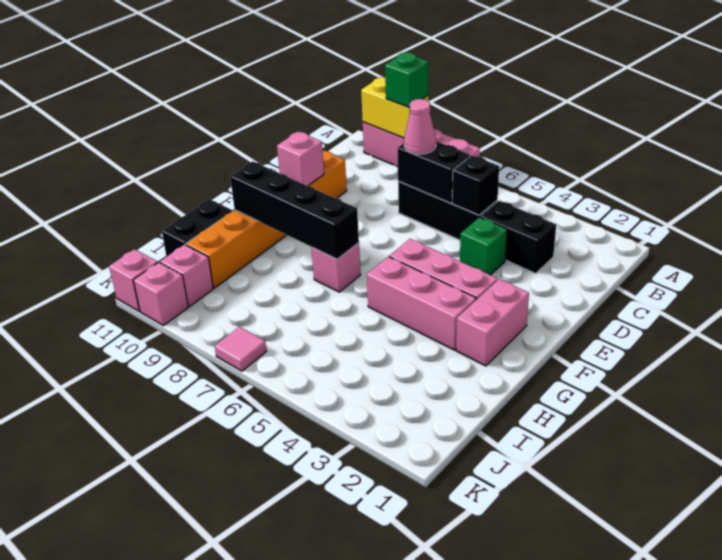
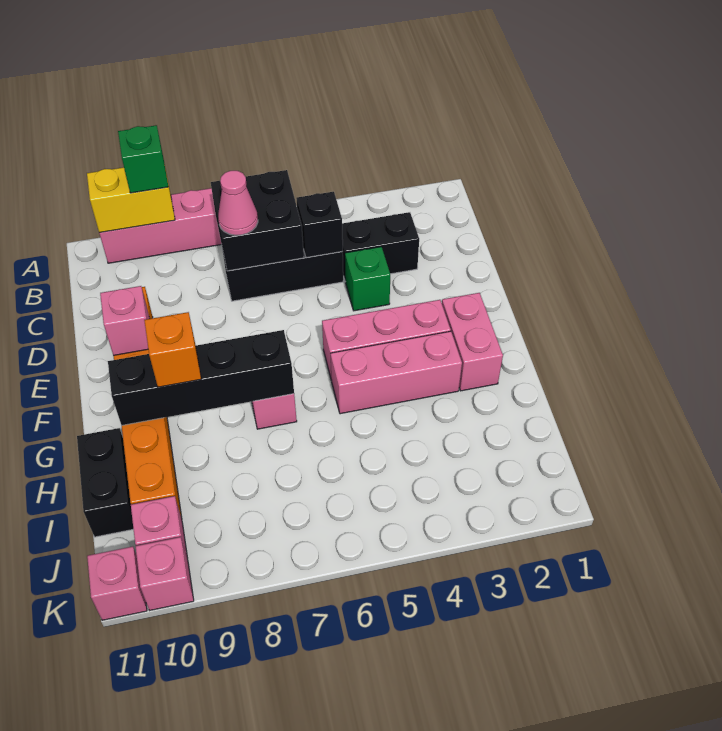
black 1x2 brick [398,141,470,203] -> black 2x2 brick [211,170,304,271]
none -> orange 1x1 brick [144,312,201,387]
pink 1x1 tile [215,327,267,371] -> none

